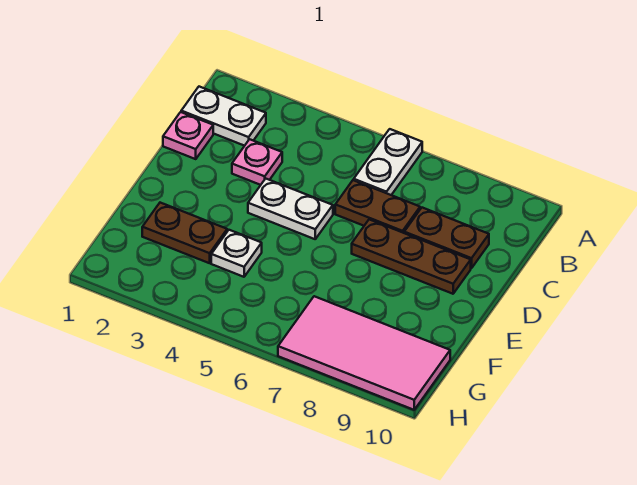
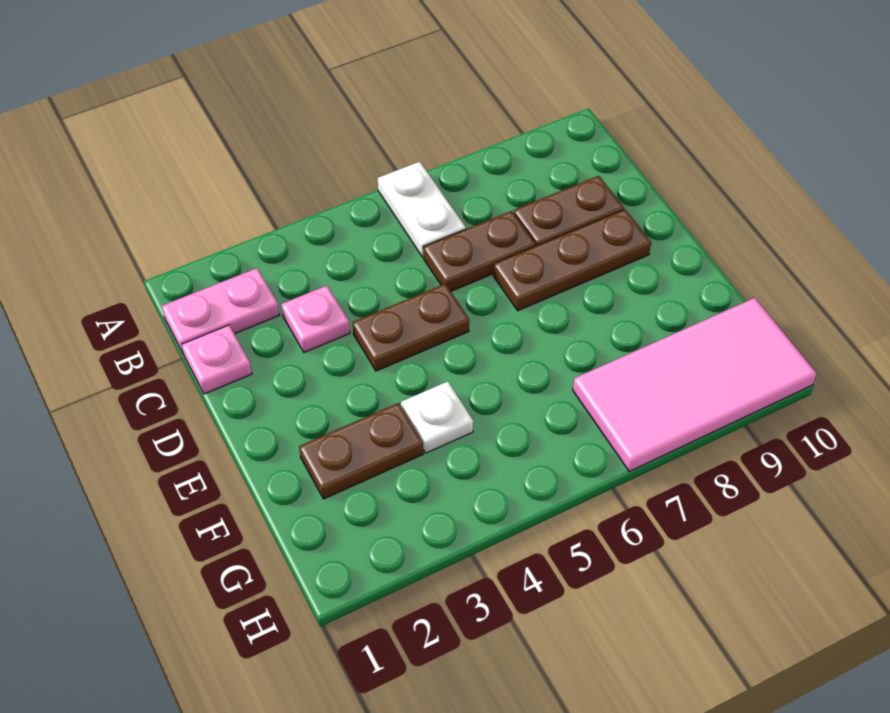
white 1x2 plate [181,87,266,146] -> pink 1x2 plate [162,268,279,354]
white 1x2 plate [248,179,333,239] -> brown 1x2 plate [352,284,469,371]

